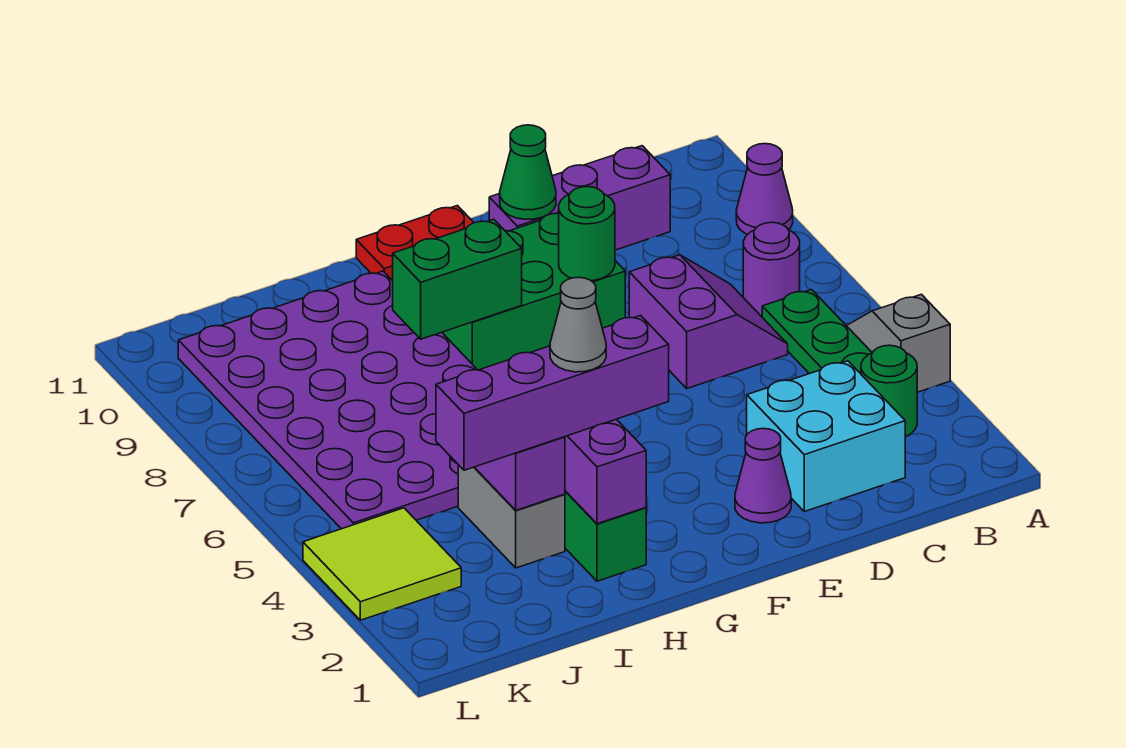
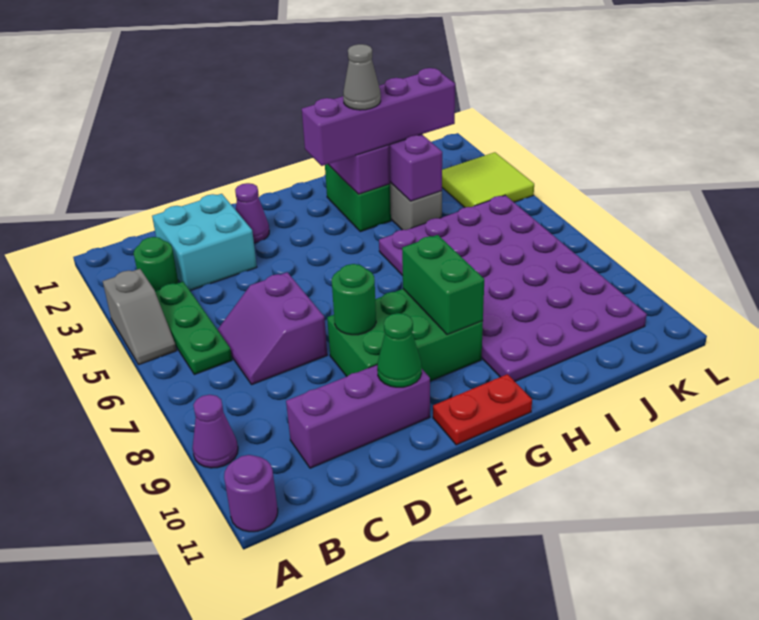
purple 1x1 round brick [743,222,800,316] -> purple 1x1 round brick moved to [224,455,278,532]
green 1x2 brick [393,219,522,339] -> green 1x2 brick turned to [402,235,484,335]

